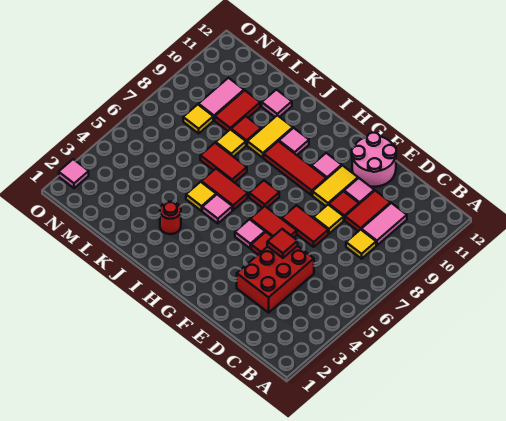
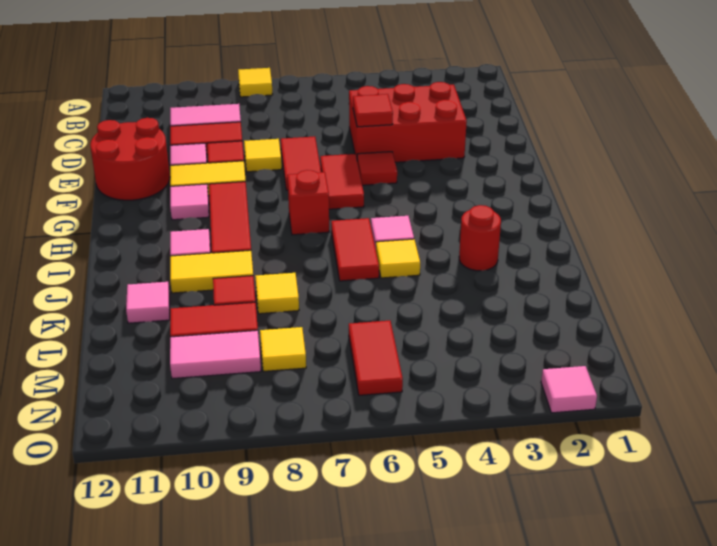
yellow 1x1 tile [346,230,376,259] -> yellow 1x1 tile moved to [238,68,273,97]
pink 2x2 round brick [352,133,396,187] -> red 2x2 round brick [90,118,170,200]
pink 1x1 tile [235,219,265,248] -> none
red 1x1 tile [249,180,279,208] -> red 1x1 brick [287,170,329,235]
red 1x2 tile [200,143,247,183] -> red 1x2 tile moved to [349,321,403,395]

